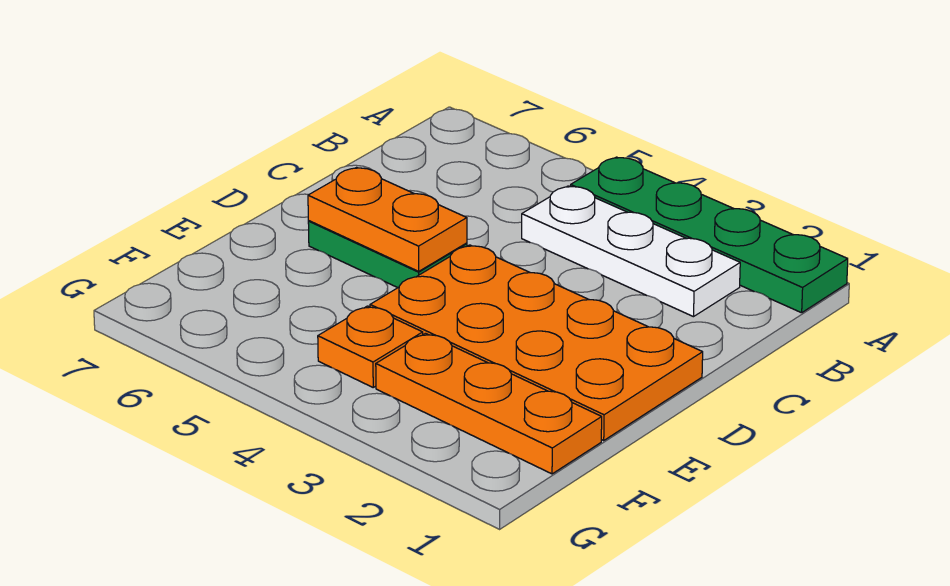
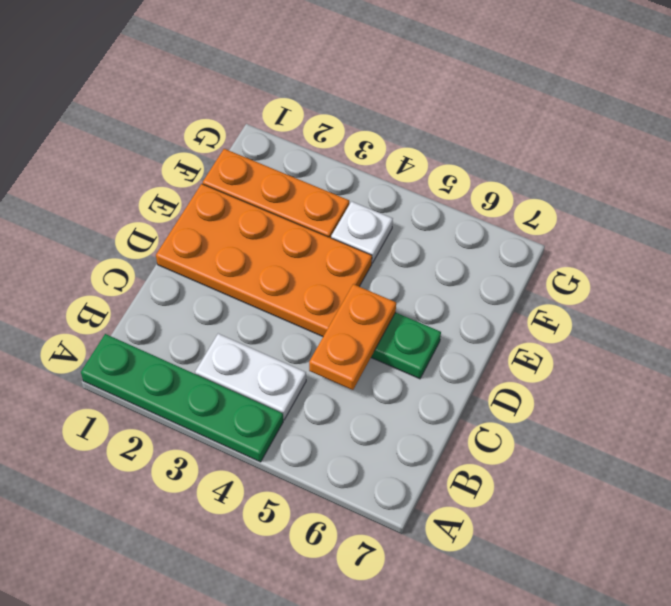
white 1x3 plate [522,186,740,317] -> white 1x2 plate [195,334,306,420]
orange 1x2 plate [308,168,467,271] -> orange 1x2 plate turned to [309,284,396,390]
orange 1x1 plate [318,306,423,387] -> white 1x1 plate [331,201,393,263]

